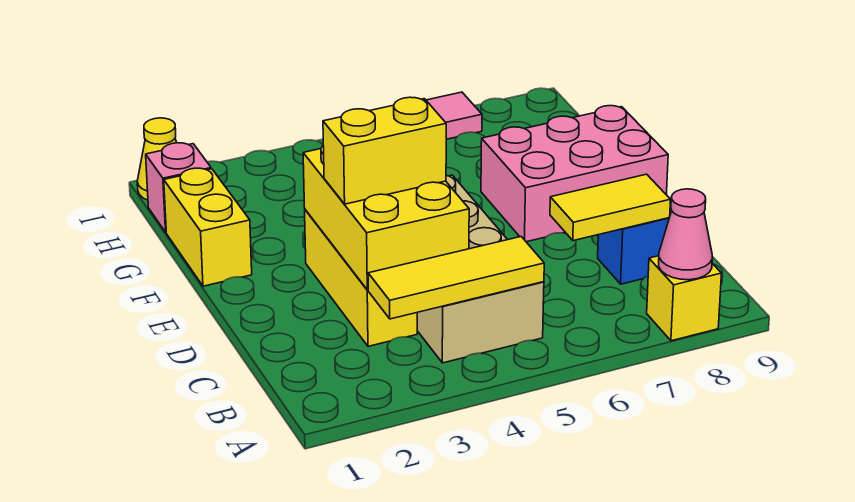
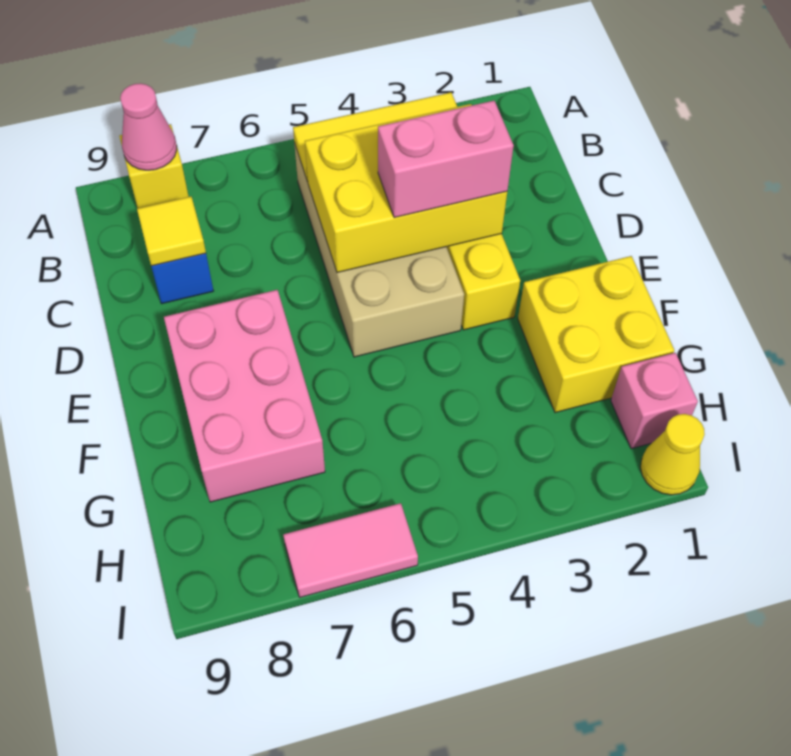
yellow 2x3 brick [303,146,469,290] -> yellow 2x3 brick turned to [305,104,507,273]
yellow 1x2 tile [550,174,671,241] -> yellow 1x1 tile [137,197,206,266]
yellow 1x2 brick [323,97,446,204] -> pink 1x2 brick [378,101,514,218]
pink 2x3 brick [481,106,668,242] -> pink 2x3 brick turned to [164,290,325,502]
yellow 1x2 brick [164,168,252,286] -> yellow 2x2 brick [518,256,674,413]

